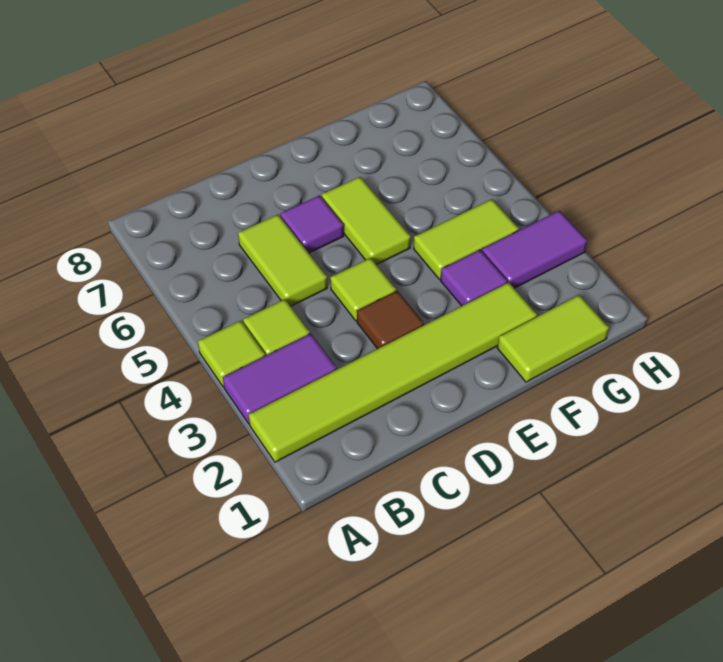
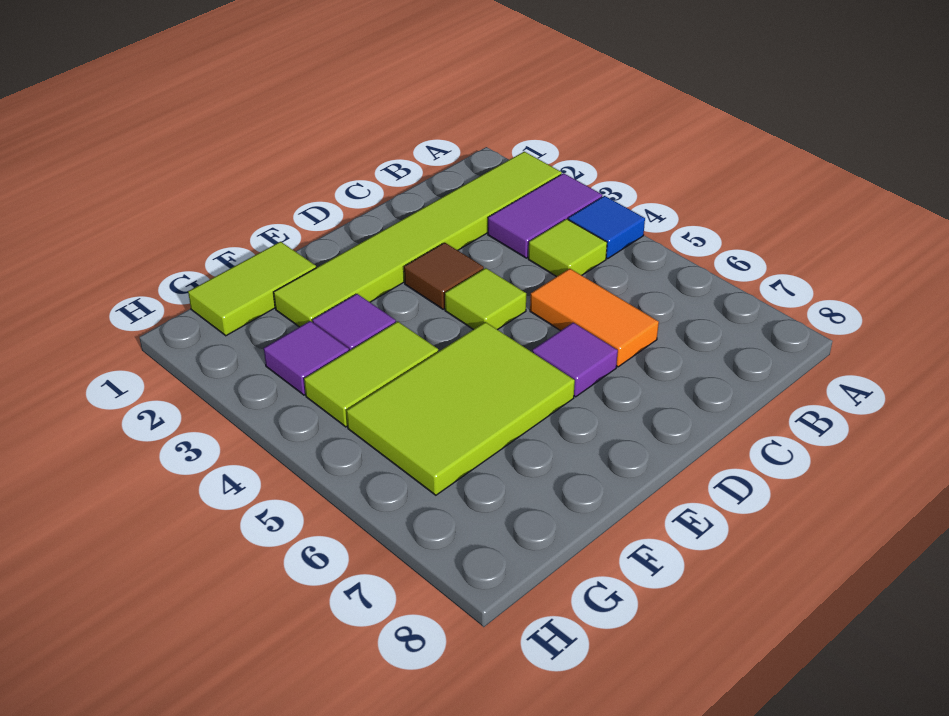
lime 1x1 tile [198,321,265,387] -> blue 1x1 tile [568,196,645,259]
lime 1x2 tile [238,215,327,306] -> orange 1x2 tile [530,268,659,367]
lime 1x2 tile [322,177,411,265] -> lime 2x3 tile [346,322,575,495]
purple 1x2 tile [482,211,587,288] -> purple 1x1 tile [264,321,349,395]

